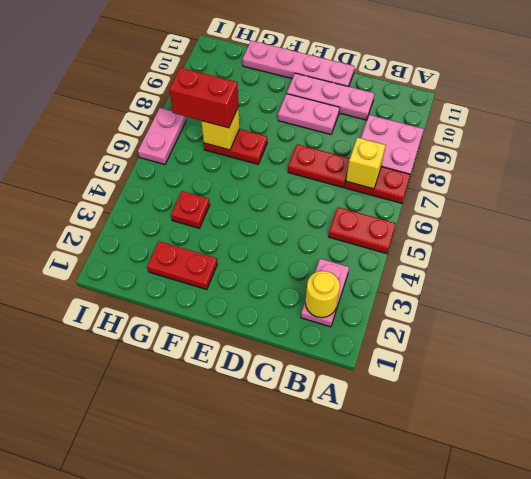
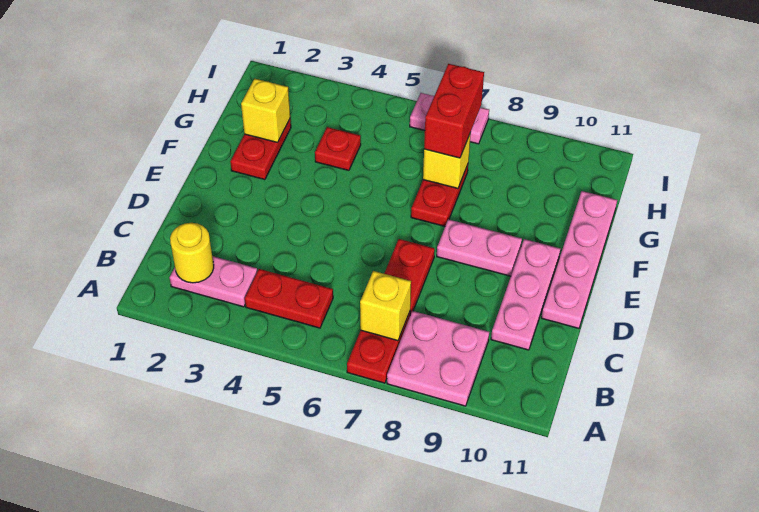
red 1x2 plate [328,207,396,254] -> red 1x2 plate turned to [245,269,333,328]
pink 1x2 plate [278,94,340,135] -> pink 1x2 plate turned to [437,219,522,276]
none -> yellow 1x1 brick [241,79,290,142]

